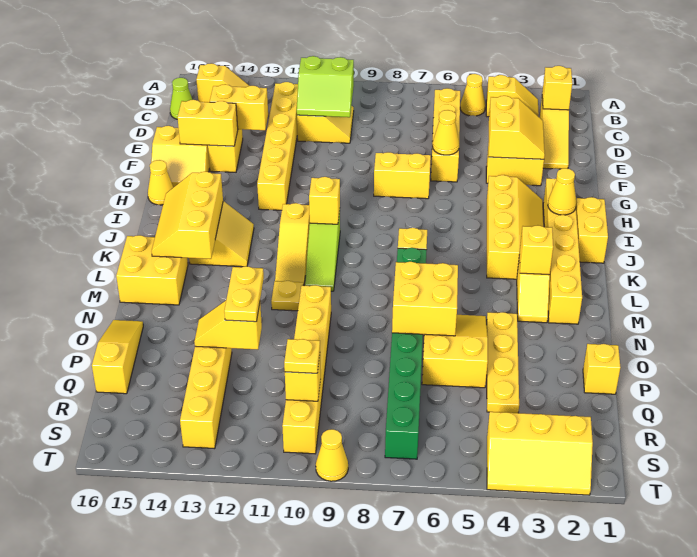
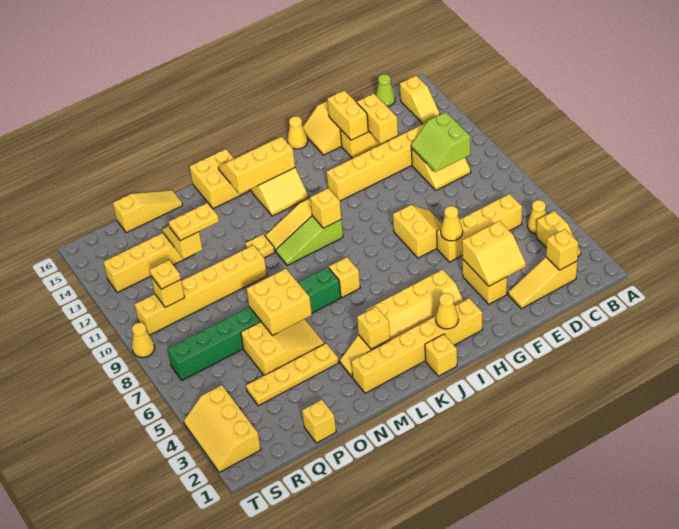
yellow 1x2 brick [576,197,608,263] -> yellow 1x1 brick [425,334,457,376]

